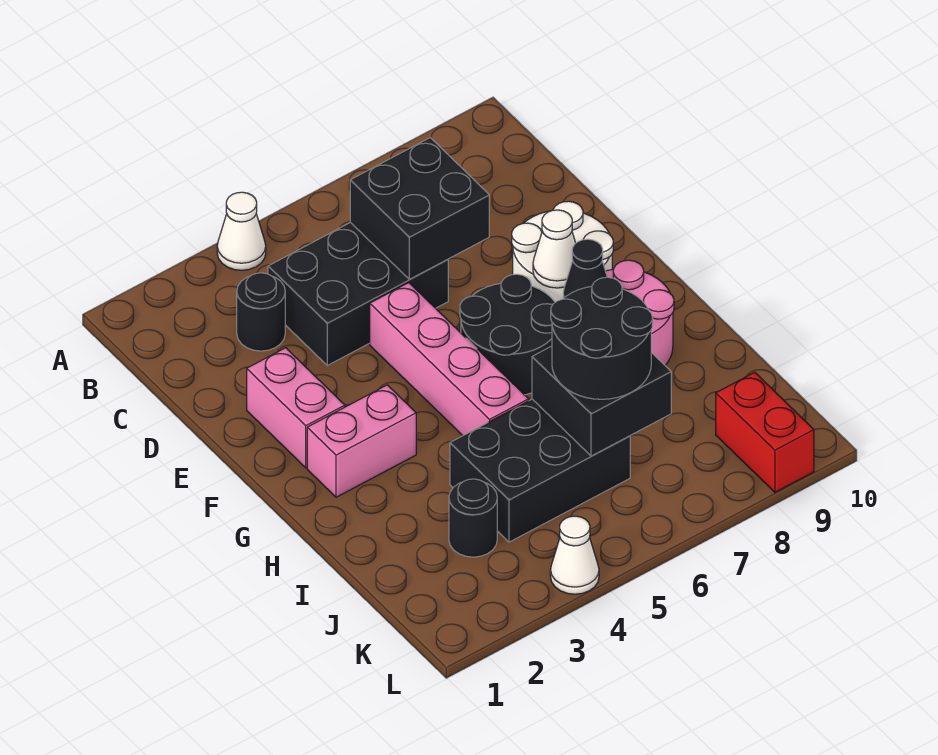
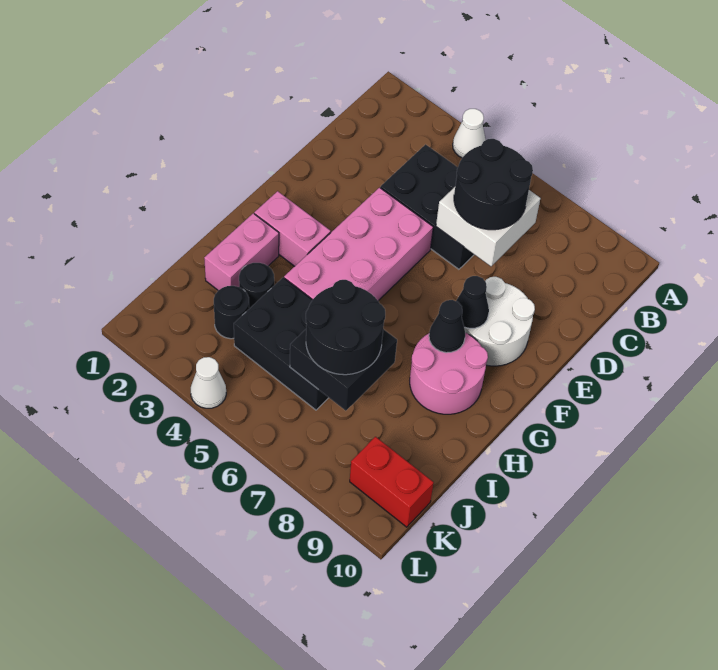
black 1x1 round brick [237,273,285,351] -> black 1x1 round brick moved to [239,263,274,309]
black 2x2 brick [350,138,489,279] -> white 2x2 brick [436,187,541,266]
pink 1x2 brick [247,348,345,468] -> pink 1x2 brick moved to [204,213,279,290]
pink 1x4 brick [370,283,529,435] -> pink 2x4 brick [284,188,433,301]
black 2x2 round brick [460,274,555,395] -> black 2x2 round brick moved to [454,139,533,230]
white 1x1 cone [533,210,576,288] -> black 1x1 cone [456,276,489,328]
red 1x2 brick [716,372,814,492] -> red 1x2 brick turned to [350,437,434,527]

